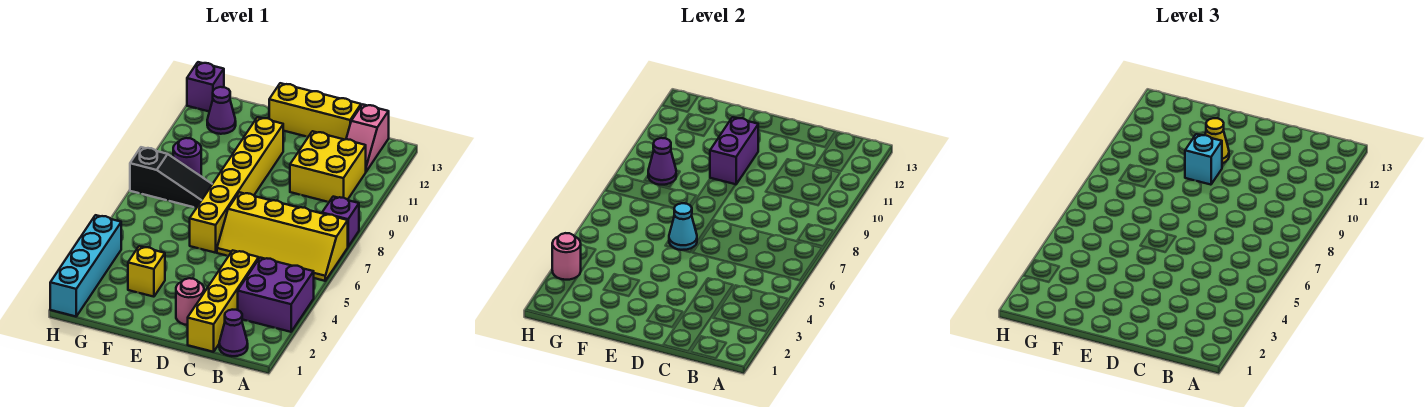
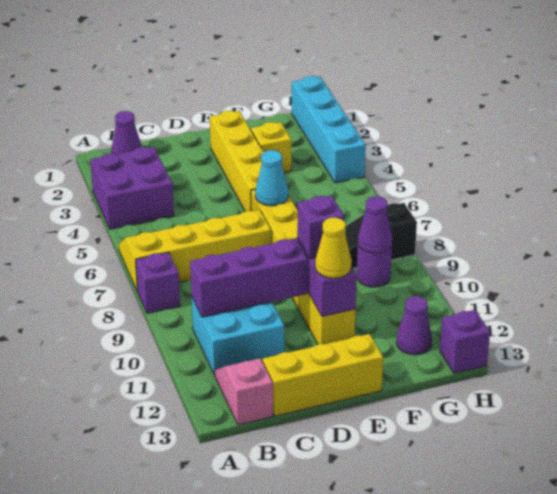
yellow 2x2 brick [290,131,366,202] -> cyan 2x2 brick [192,298,284,375]
none -> purple 1x3 brick [190,239,308,317]
yellow 1x4 brick [188,251,259,352] -> yellow 1x4 brick moved to [210,111,263,211]
pink 1x1 round brick [176,278,204,325] -> none
cyan 1x1 brick [1185,134,1222,185] -> purple 1x1 brick [297,195,344,259]
pink 1x1 round brick [552,233,581,280] -> none

